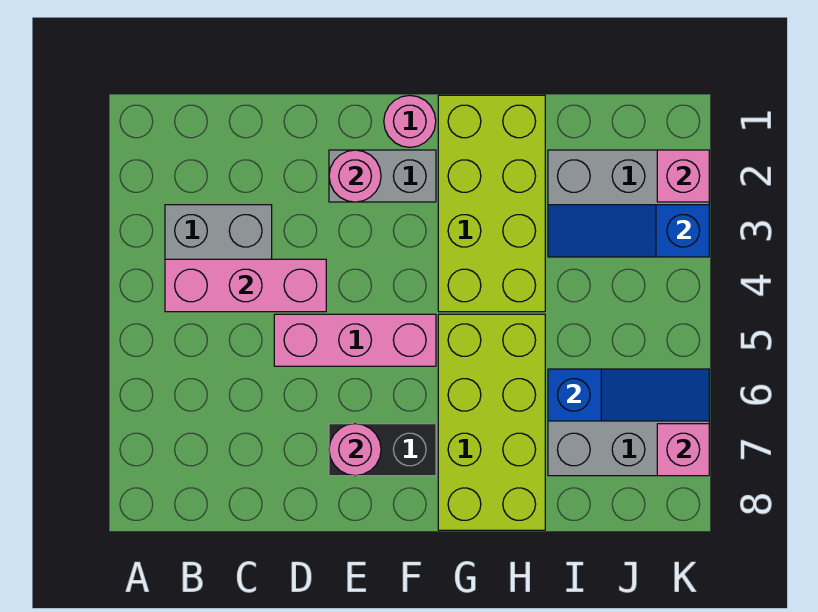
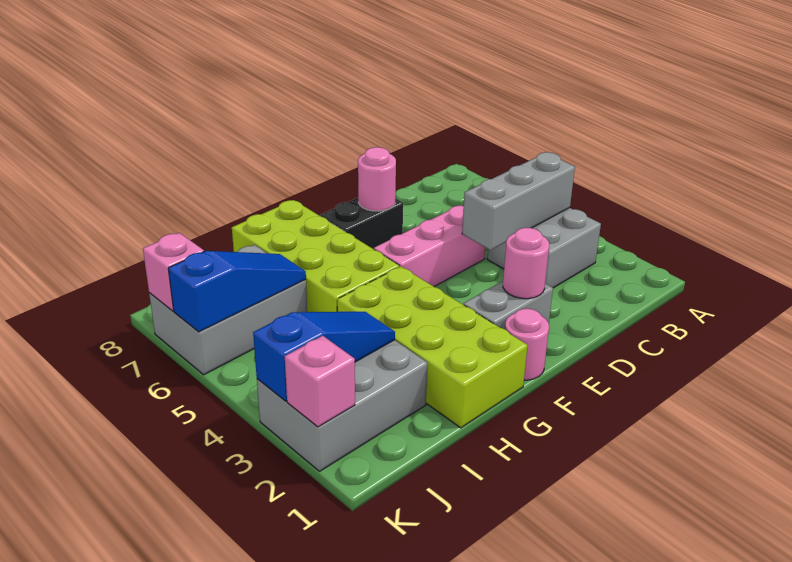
pink 1x3 brick [165,259,326,312] -> grey 1x3 brick [462,152,575,250]
blue 1x3 slope [548,369,709,421] -> blue 1x3 slope turned to [168,251,306,332]

